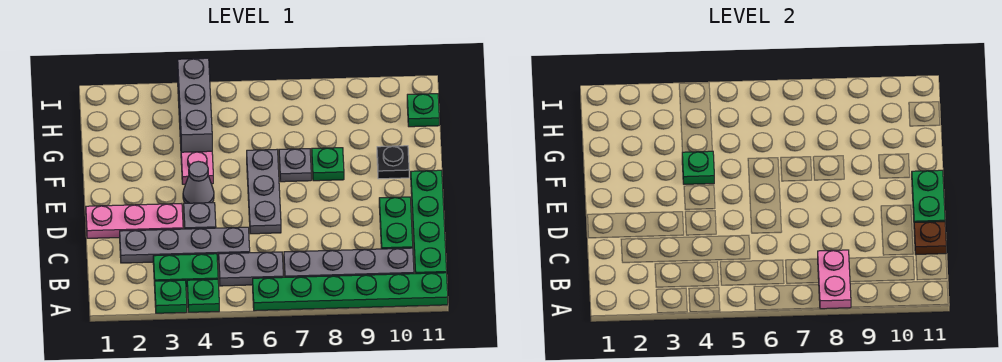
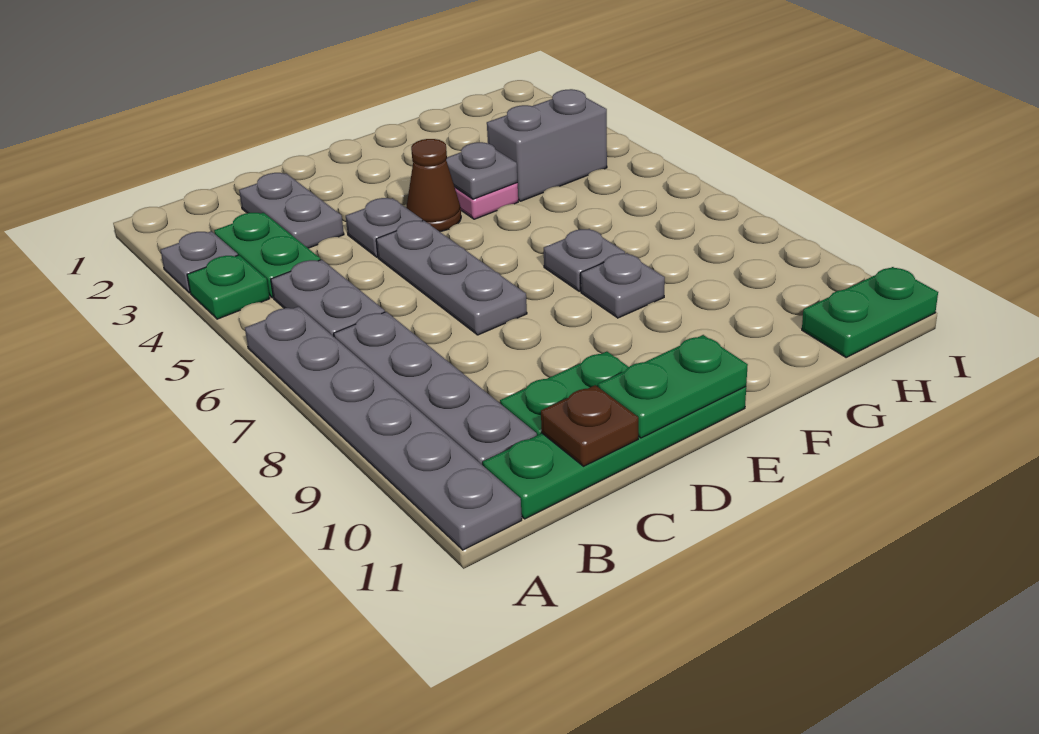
green 1x1 plate [155,280,187,313] -> grey 1x1 plate [160,231,238,293]
green 1x6 plate [253,273,448,311] -> grey 1x6 plate [245,307,522,550]
pink 1x2 plate [818,250,851,309] -> none
grey 1x4 plate [120,227,250,263] -> grey 1x2 plate [239,173,344,248]
pink 1x3 plate [86,204,183,238] -> none
grey 1x3 plate [247,150,281,234] -> grey 1x3 plate turned to [376,221,527,335]
grey 1x1 cone [183,161,214,203] -> brown 1x1 cone [406,139,461,232]
green 1x1 plate [682,151,714,184] -> grey 1x1 plate [446,142,518,199]
green 1x1 plate [312,148,344,181] -> grey 1x1 plate [581,253,665,318]
black 1x1 plate [377,146,409,179] -> none
grey 1x3 brick [178,58,212,152] -> grey 1x2 brick [487,89,607,201]
green 1x1 plate [407,94,439,127] -> green 1x2 plate [802,267,938,357]

